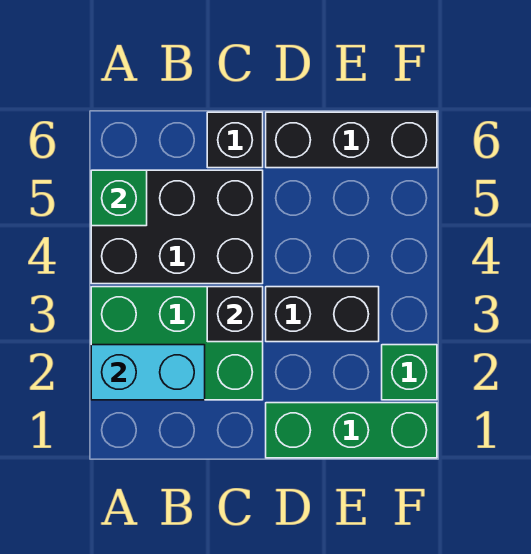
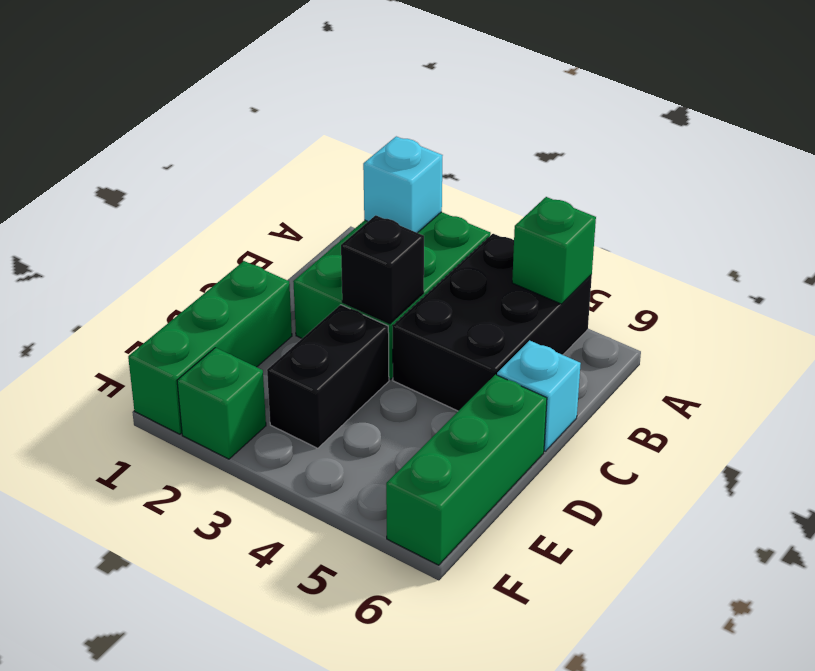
cyan 1x2 brick [91,345,205,400] -> cyan 1x1 brick [363,136,443,233]
black 1x1 brick [207,112,263,168] -> cyan 1x1 brick [497,340,581,451]
black 1x3 brick [266,112,437,168] -> green 1x3 brick [386,375,547,565]

